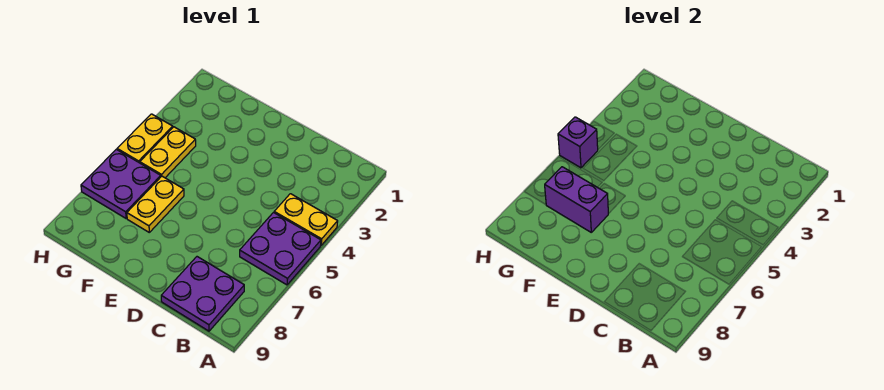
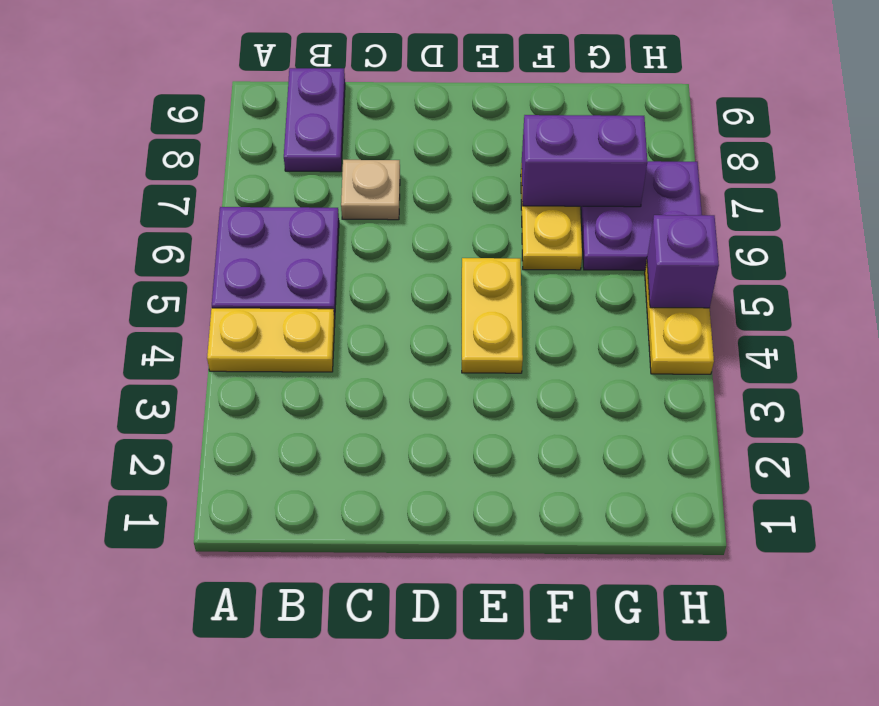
purple 2x2 plate [161,257,244,331] -> purple 1x2 plate [284,68,345,172]
none -> tan 1x1 plate [341,160,400,220]
yellow 1x2 plate [140,127,196,178] -> yellow 1x2 plate moved to [462,258,523,373]

